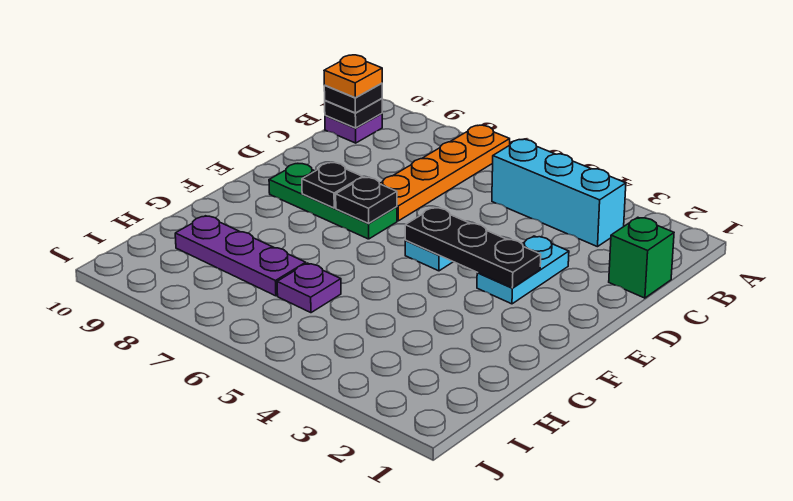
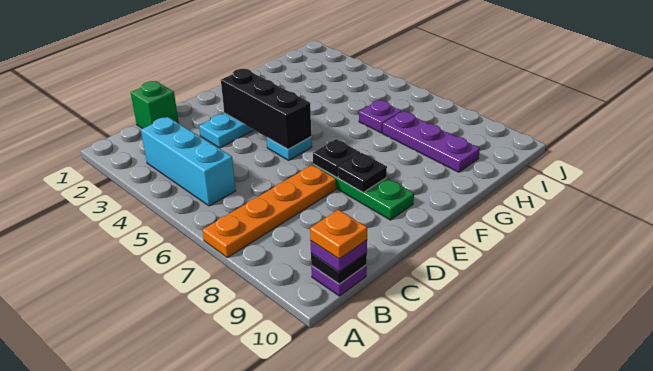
black 1x1 plate [324,83,382,113] -> purple 1x1 plate [311,240,367,272]
black 1x3 plate [405,207,541,288] -> black 1x3 brick [221,69,311,149]

